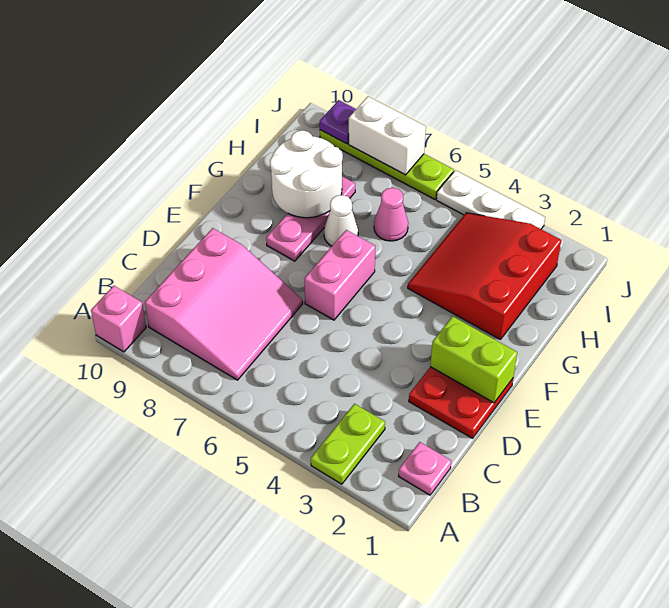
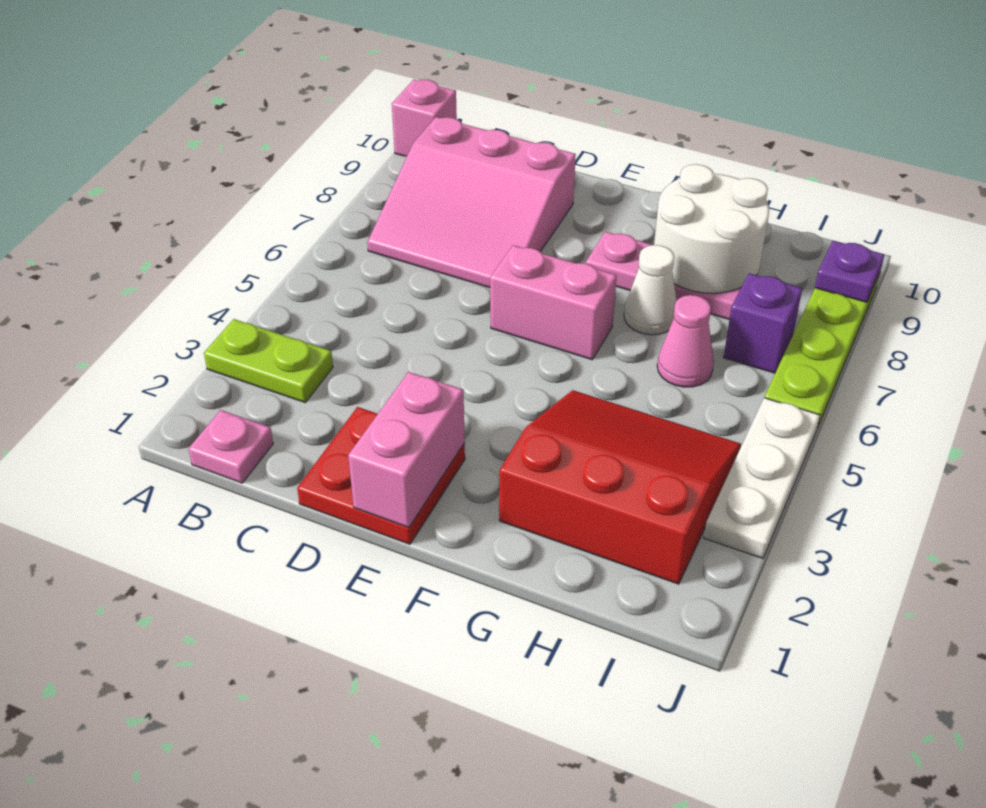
lime 1x2 brick [430,316,517,403] -> pink 1x2 brick [348,372,465,528]
none -> purple 1x1 brick [724,273,802,373]
white 1x2 brick [349,97,426,175] -> none

